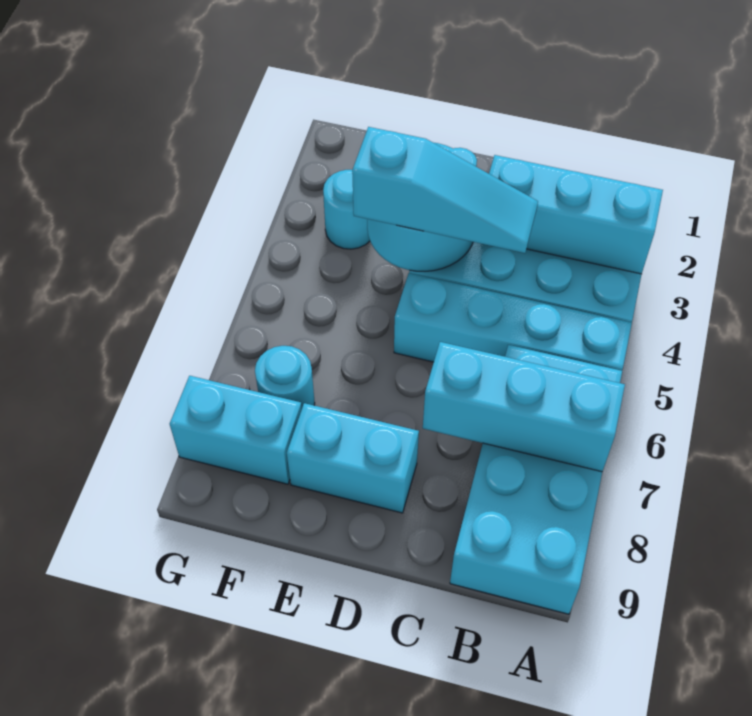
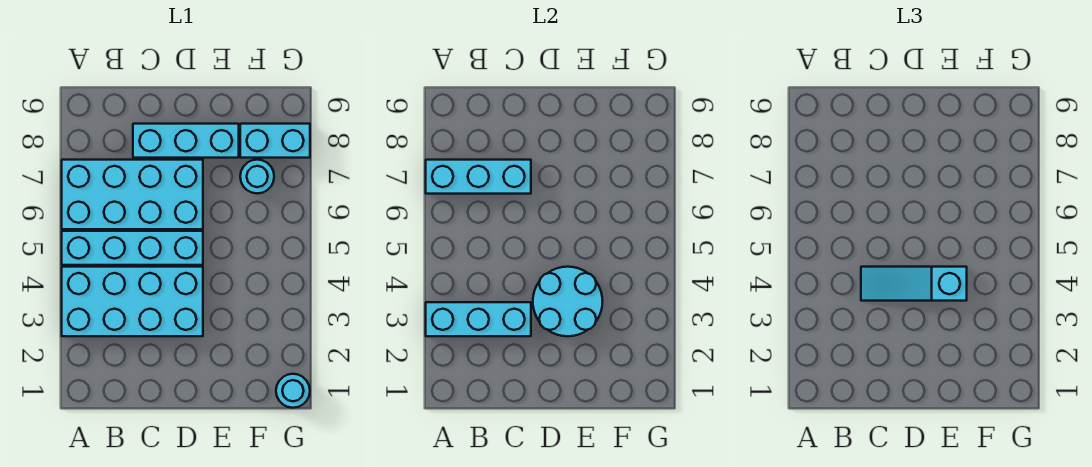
cyan 2x4 brick [450,345,622,614] -> cyan 2x4 brick turned to [62,160,203,229]
cyan 1x2 brick [287,403,419,513] -> cyan 1x3 brick [133,124,239,158]
cyan 1x1 round brick [323,170,370,249] -> cyan 1x1 round brick moved to [276,374,310,408]

